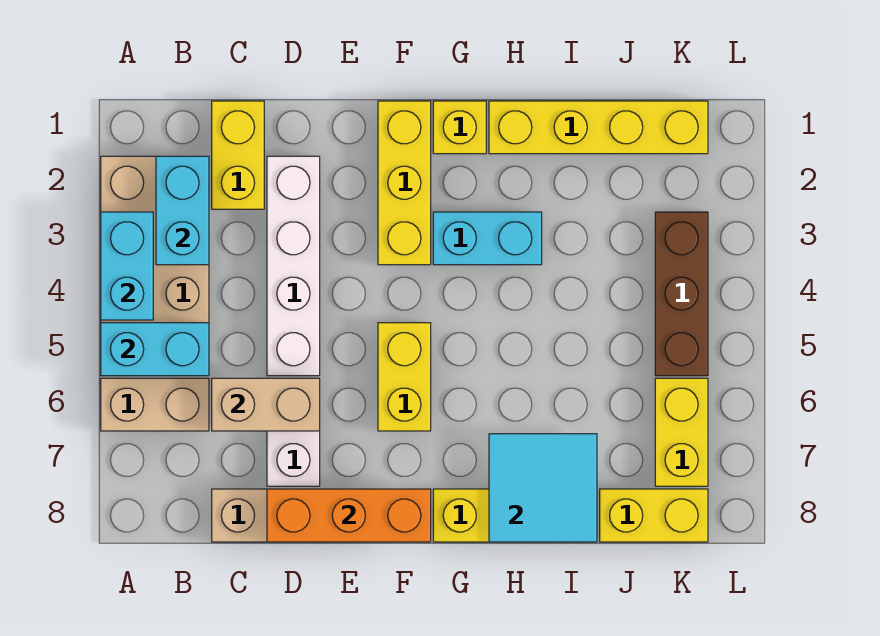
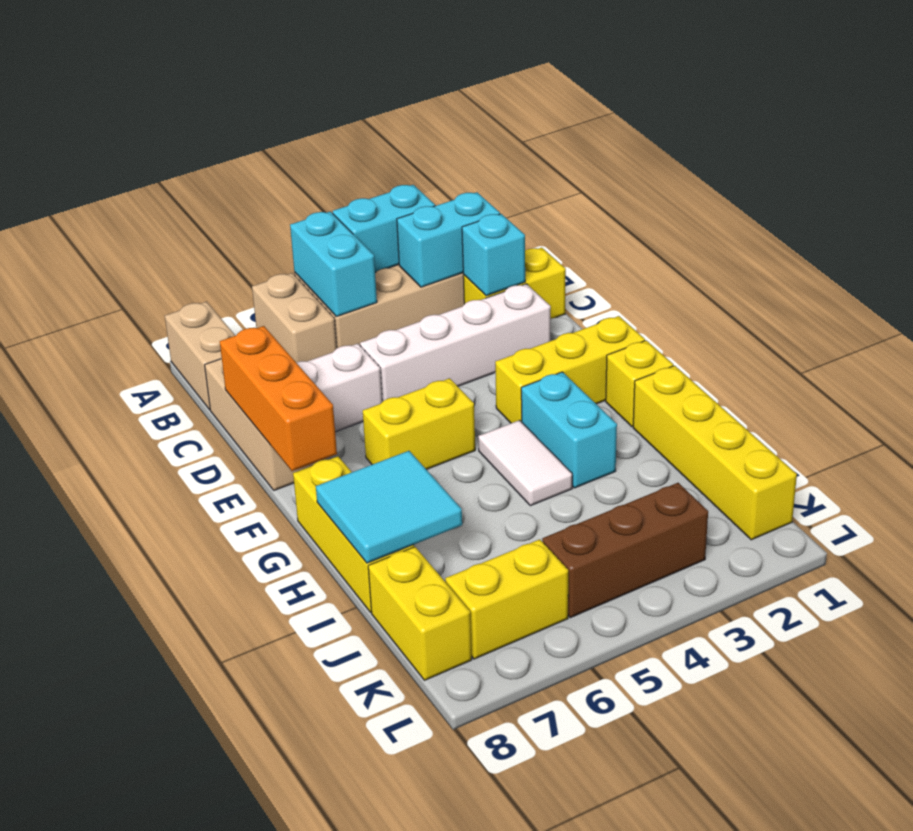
none -> cyan 1x1 brick [462,214,525,296]
tan 1x2 brick [212,378,320,431] -> tan 1x2 brick moved to [165,302,236,410]
none -> white 1x2 tile [478,420,572,506]

